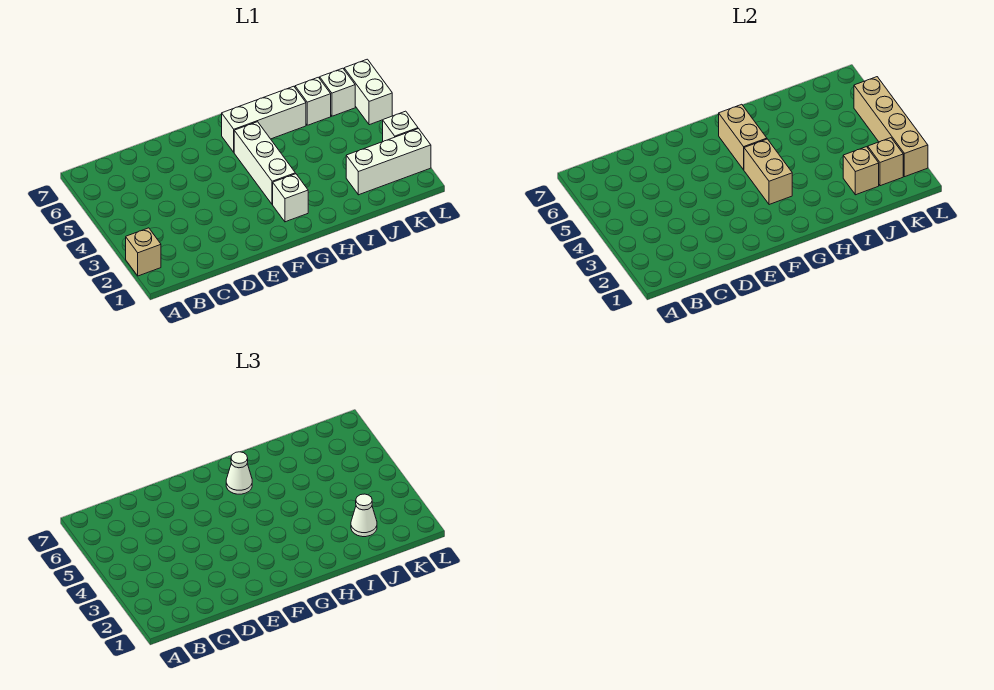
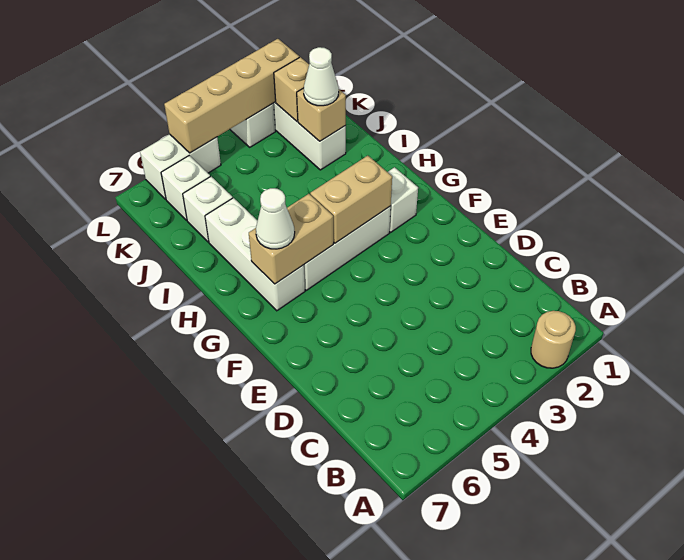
tan 1x1 brick [126,228,161,276] -> tan 1x1 round brick [531,311,576,368]

